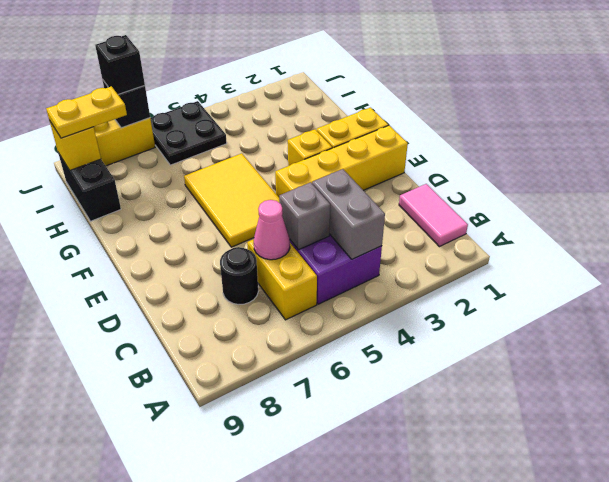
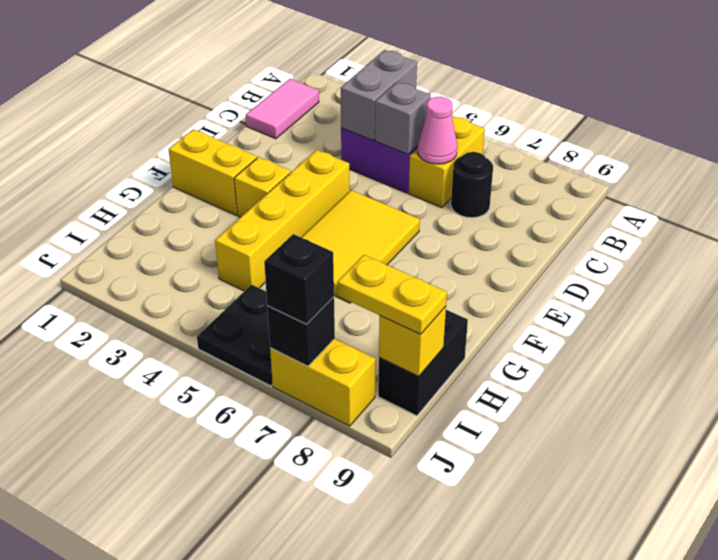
yellow 1x4 brick [275,125,408,197] -> yellow 1x4 brick turned to [215,150,350,291]

